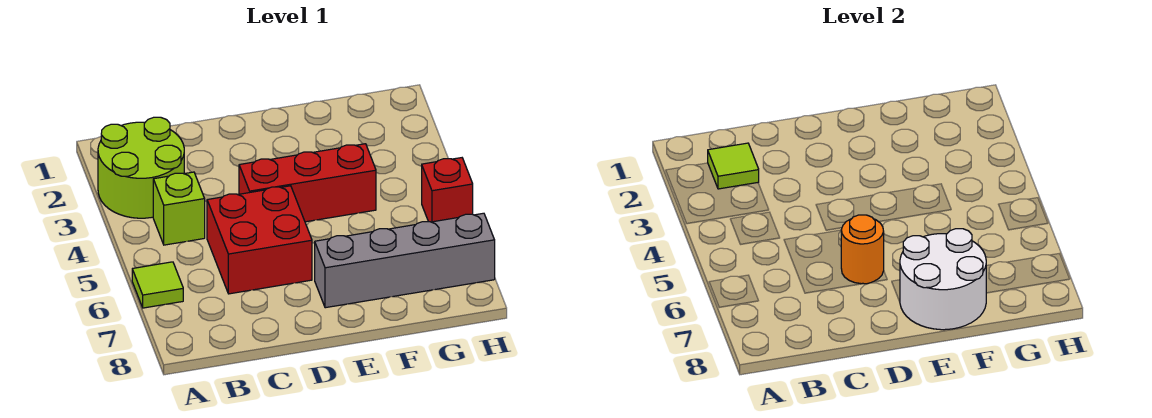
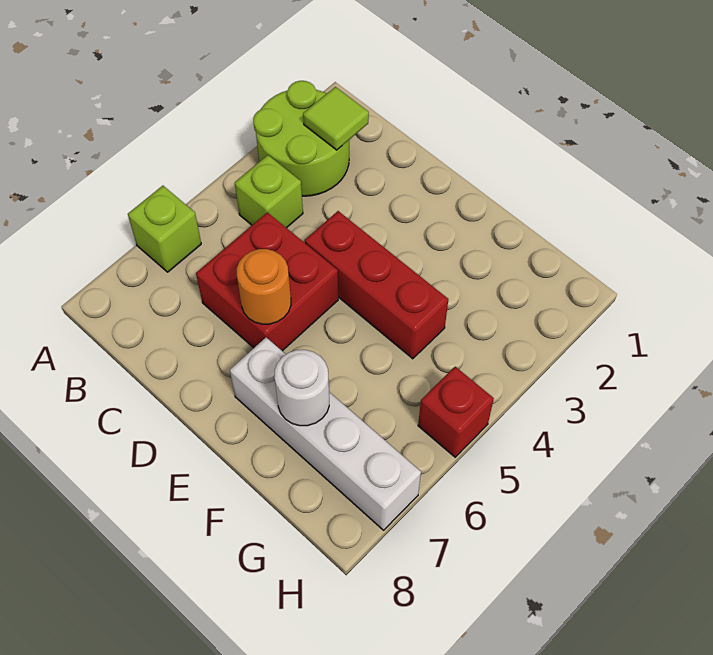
lime 1x1 tile [132,262,183,308] -> lime 1x1 brick [128,186,201,272]
grey 1x4 brick [315,213,495,308] -> white 1x4 brick [230,337,421,530]
white 2x2 round brick [900,229,986,330] -> white 1x1 round brick [274,350,329,426]

